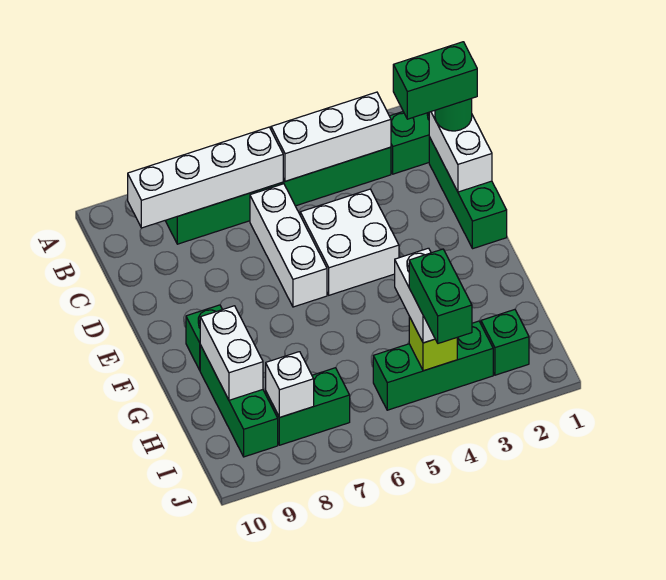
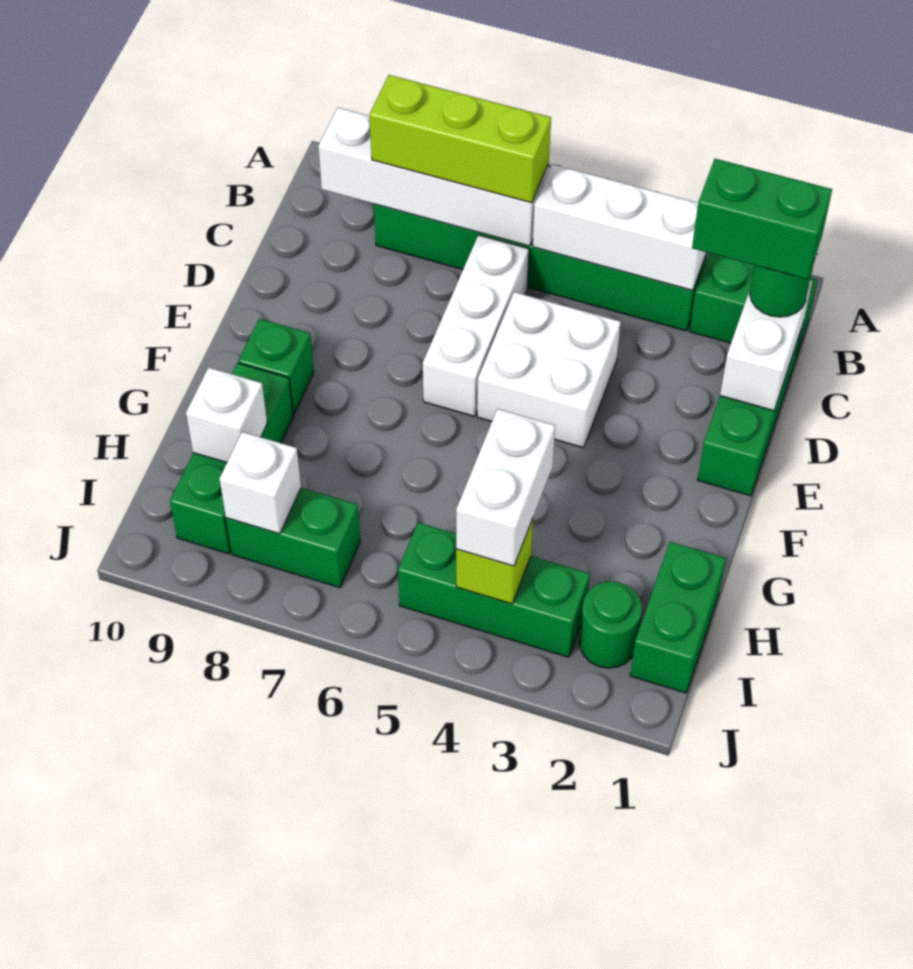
none -> lime 1x3 brick [369,75,551,203]
white 1x2 brick [200,306,263,400] -> white 1x1 brick [186,367,267,463]
green 1x1 brick [481,310,529,375] -> green 1x1 round brick [579,581,642,668]
green 1x2 brick [409,249,472,343] -> green 1x2 brick moved to [630,542,726,693]

